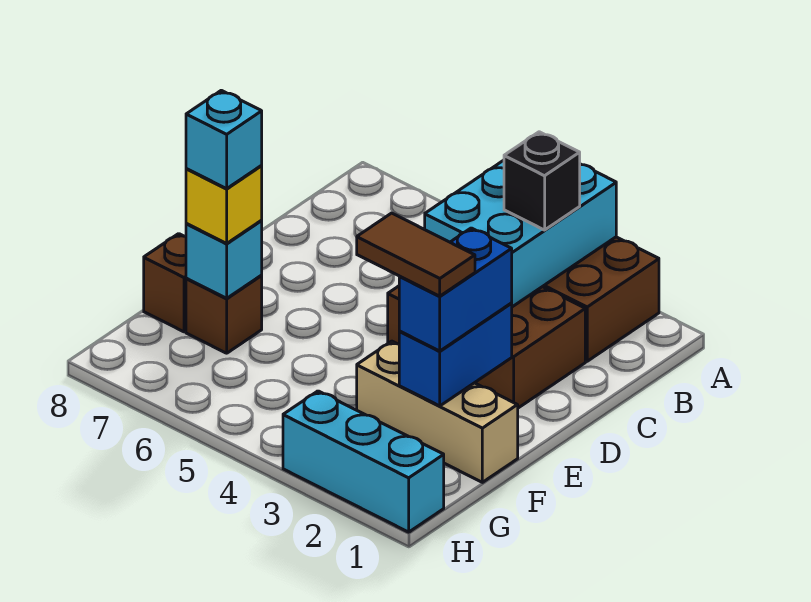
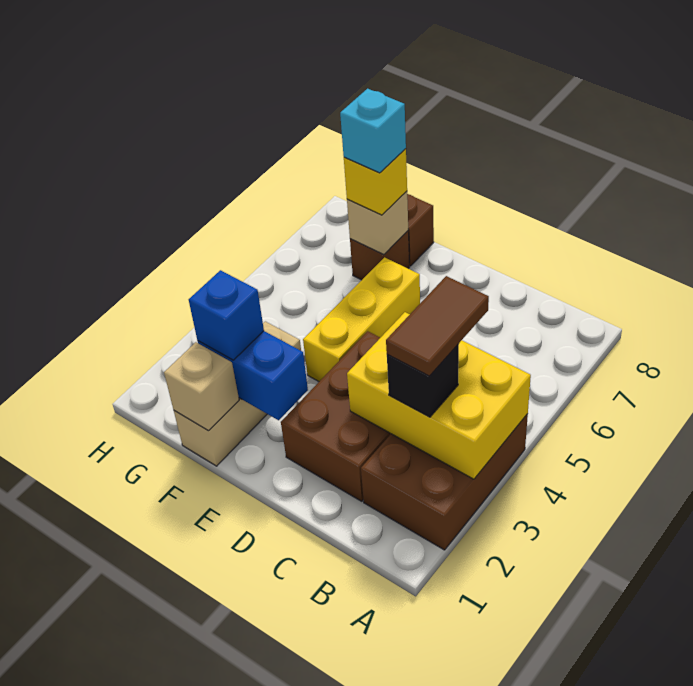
cyan 2x3 brick [425,160,616,307] -> yellow 2x3 brick [347,312,531,479]
blue 1x2 brick [399,228,512,351] -> blue 1x1 brick [189,270,264,360]
none -> yellow 1x3 brick [303,257,420,381]
none -> tan 1x1 brick [164,342,239,431]
brown 1x2 tile [357,213,475,296] -> brown 1x2 tile moved to [386,276,489,376]
cyan 1x1 brick [186,220,262,298] -> tan 1x1 brick [347,191,408,255]
cyan 1x3 brick [283,391,444,532] -> none

